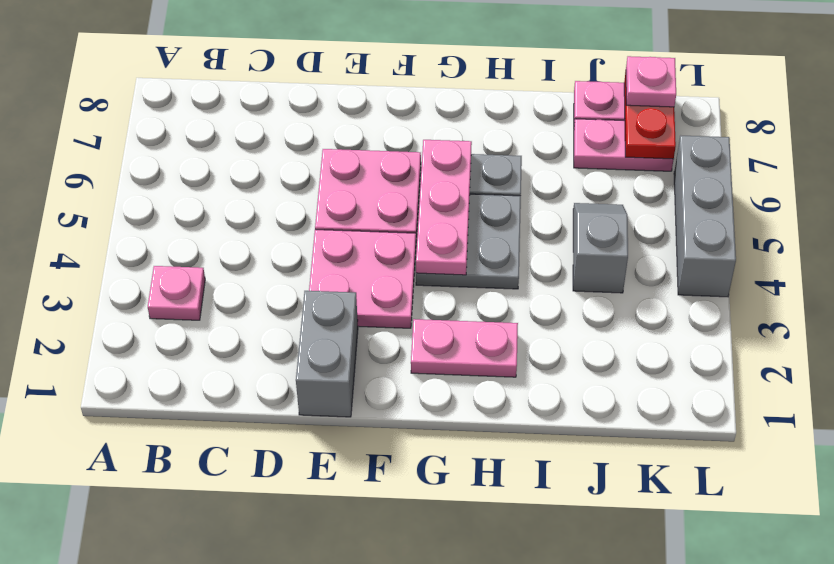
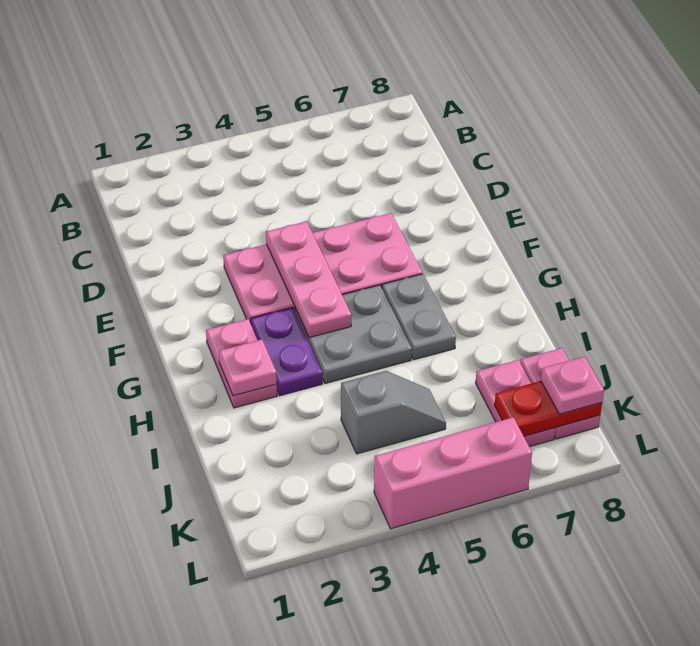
pink 1x1 plate [148,266,205,320] -> pink 1x1 plate moved to [219,340,277,396]
grey 1x2 brick [296,291,358,417] -> none
none -> purple 1x2 plate [251,308,322,396]
pink 1x3 plate [416,140,472,275] -> pink 1x3 plate turned to [266,221,351,338]
grey 1x3 brick [674,136,736,297] -> pink 1x3 brick [374,417,532,529]

